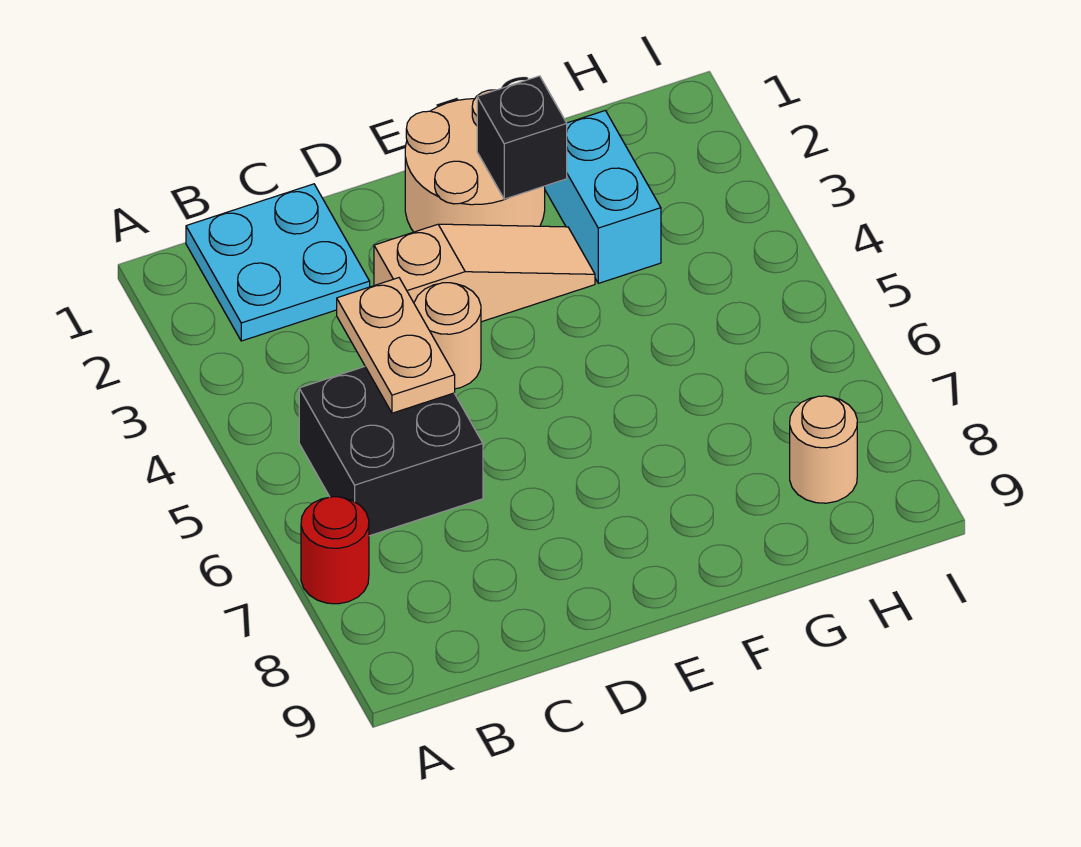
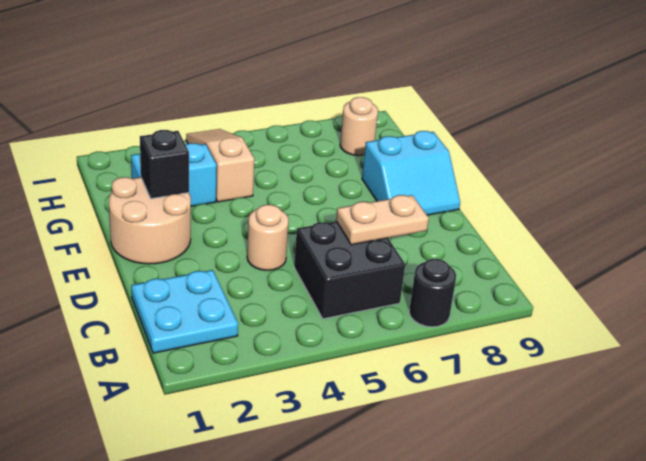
red 1x1 round brick [301,497,369,604] -> black 1x1 round brick [409,259,456,327]
tan 1x2 plate [337,278,455,413] -> tan 1x2 plate moved to [336,195,429,245]
tan 1x3 slope [374,224,595,322] -> tan 1x3 slope moved to [186,129,254,202]
none -> cyan 2x2 slope [362,131,460,215]

